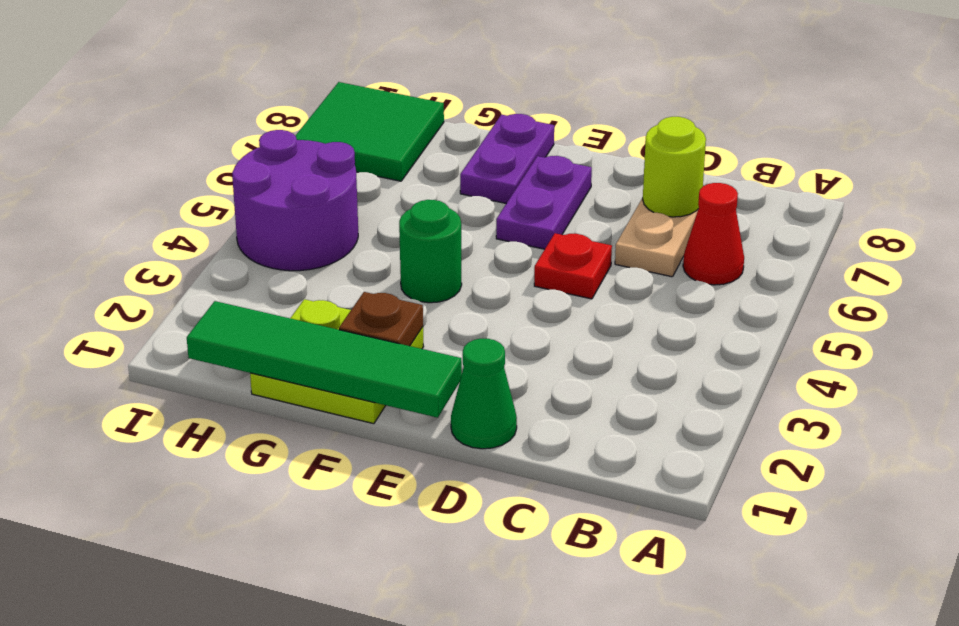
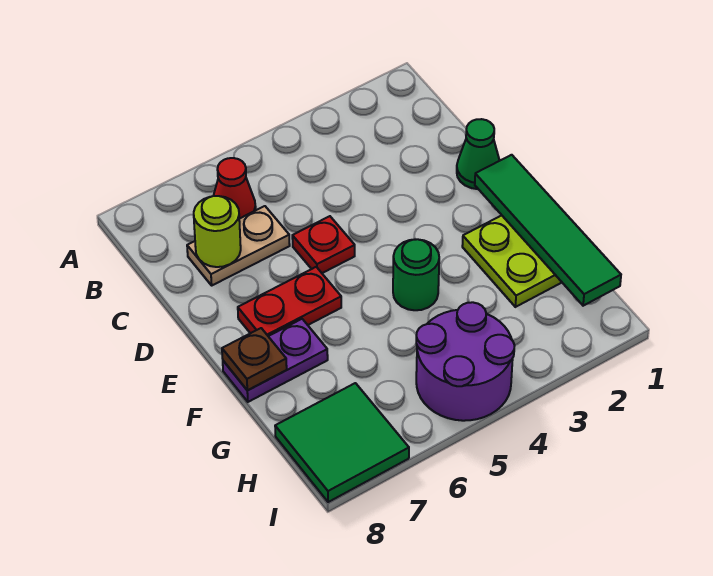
purple 1x2 plate [496,156,592,249] -> red 1x2 plate [238,267,341,336]
brown 1x1 plate [339,292,423,346] -> brown 1x1 plate moved to [222,328,287,390]

